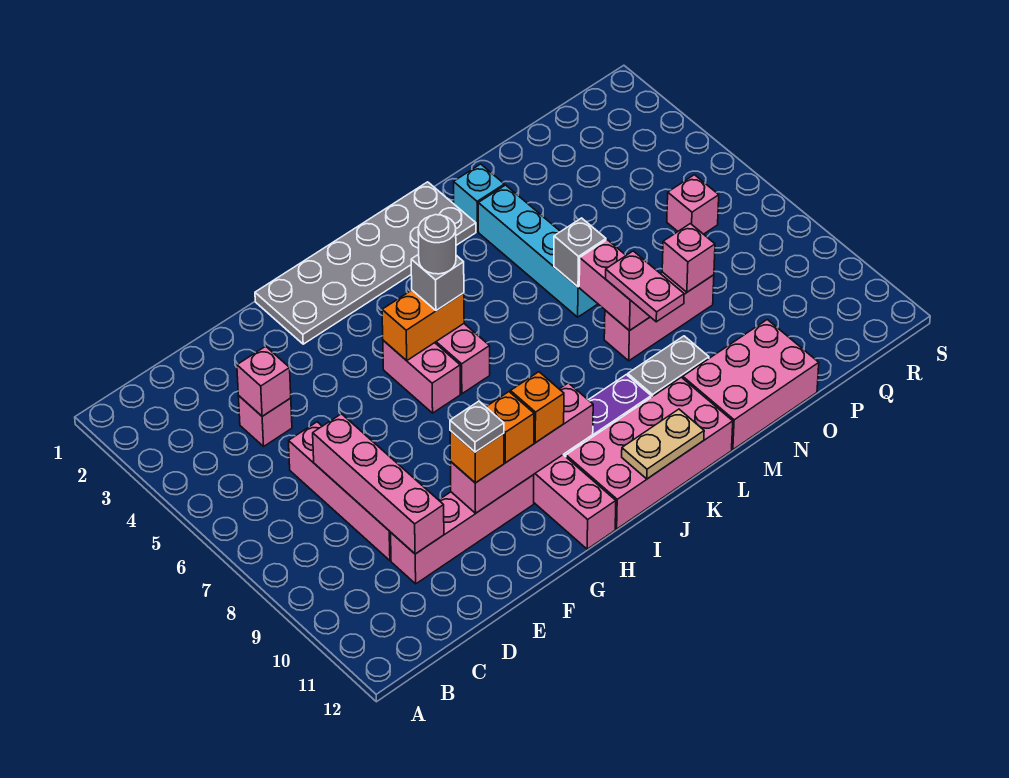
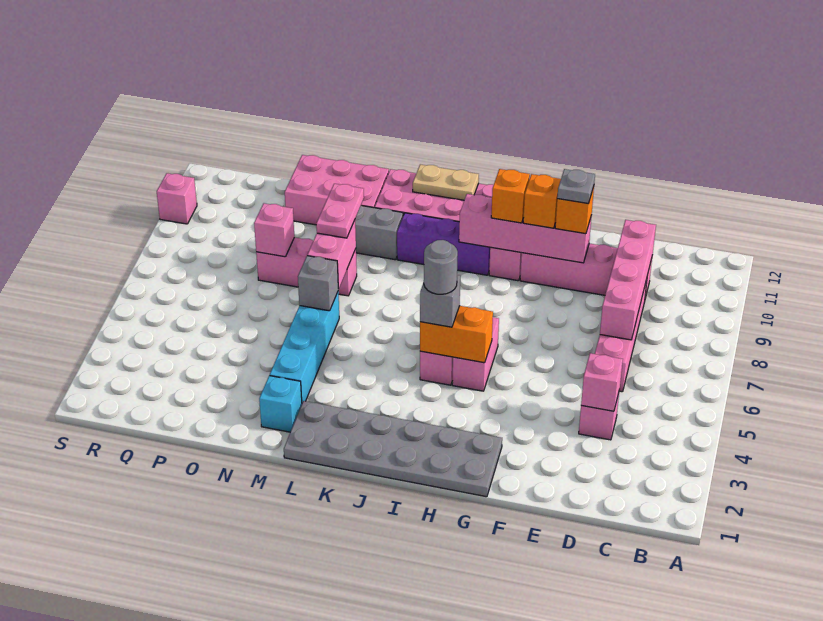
pink 1x1 brick [667,175,719,234] -> pink 1x1 brick moved to [157,173,197,224]

